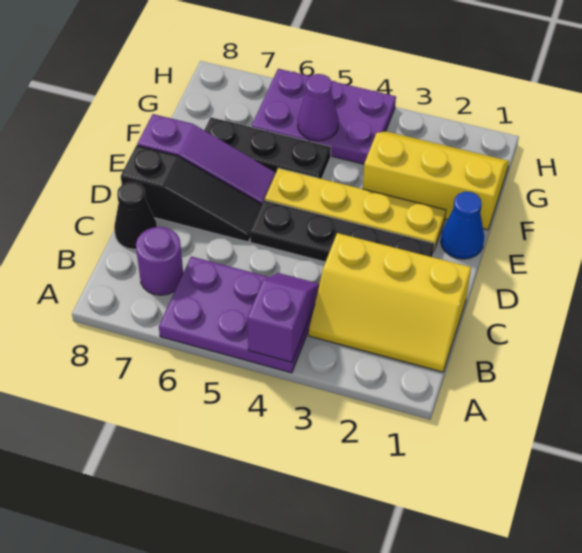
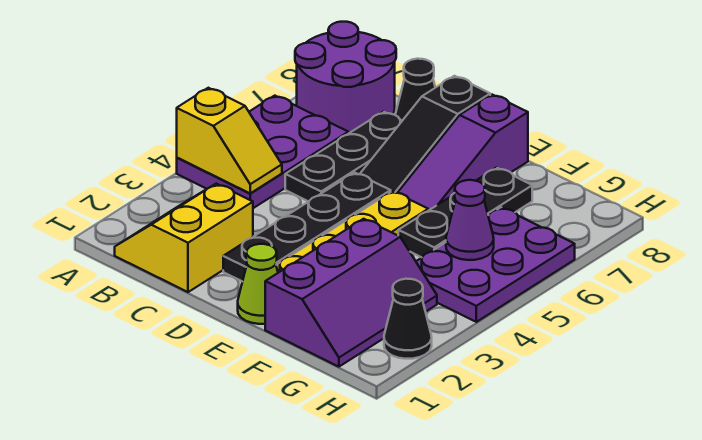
purple 1x2 slope [247,273,319,362] -> yellow 1x2 slope [177,88,282,193]
yellow 2x3 slope [309,233,471,372] -> yellow 2x2 slope [115,184,253,292]
purple 1x1 round brick [136,227,183,295] -> purple 2x2 round brick [295,22,396,134]
none -> black 1x3 plate [285,112,402,202]
blue 1x1 cone [441,192,484,259] -> lime 1x1 cone [238,244,278,324]
yellow 2x3 slope [363,131,509,230] -> purple 2x3 slope [265,219,437,367]
none -> black 1x1 cone [384,279,432,359]

